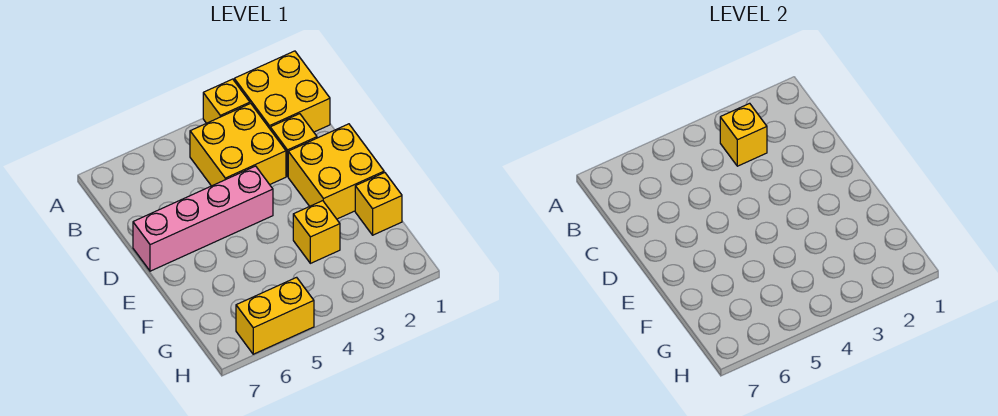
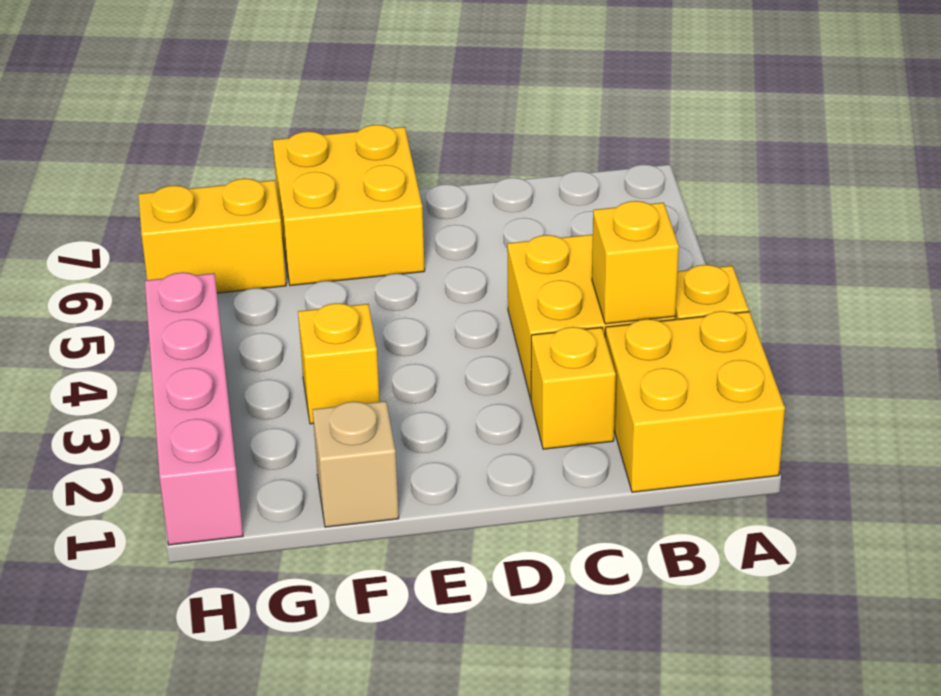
yellow 2x2 brick [288,124,384,219] -> yellow 2x2 brick moved to [273,125,425,286]
pink 1x4 brick [133,166,273,271] -> pink 1x4 brick moved to [145,272,243,545]
yellow 1x1 brick [355,173,402,235] -> tan 1x1 brick [313,401,399,527]
yellow 1x2 brick [236,277,314,354] -> yellow 1x2 brick turned to [138,179,286,293]

